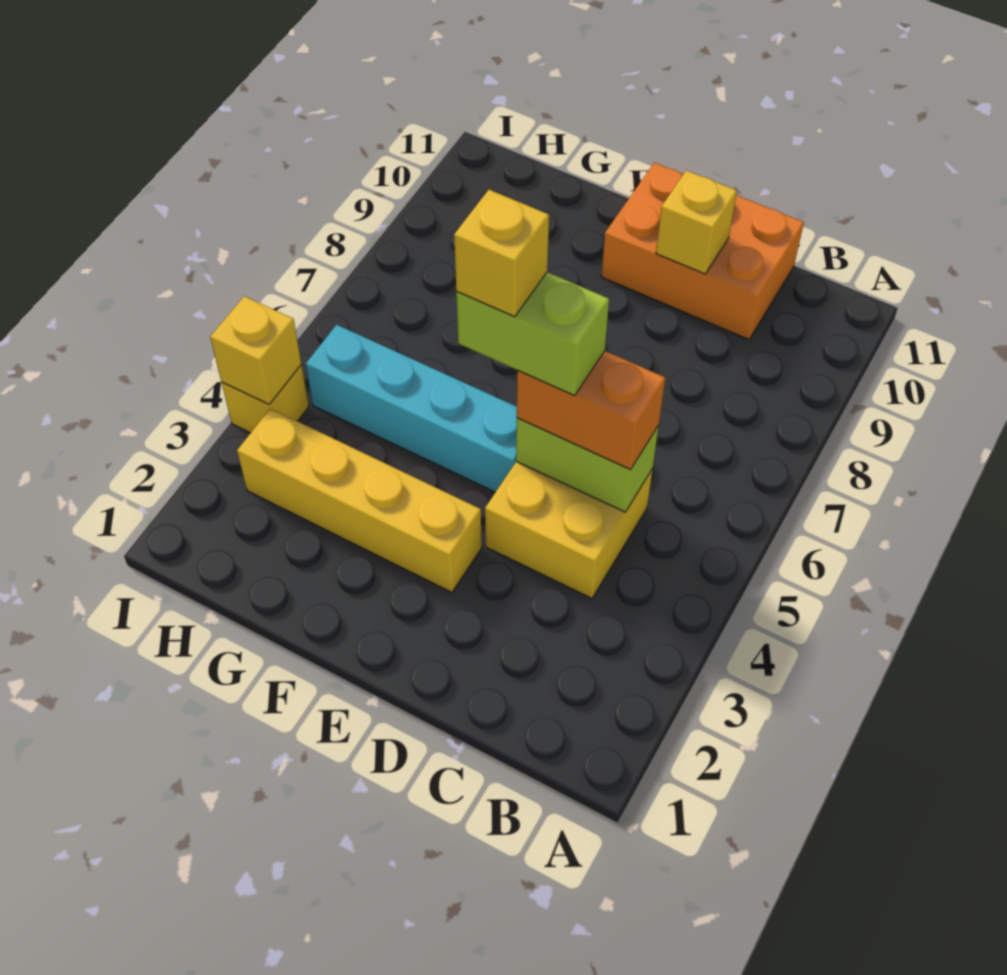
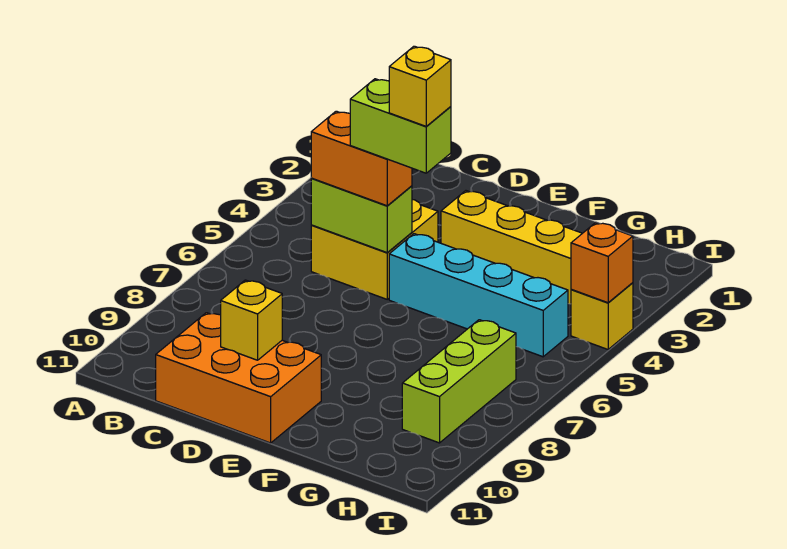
none -> lime 1x3 brick [402,320,516,443]
yellow 1x1 brick [210,296,301,404] -> orange 1x1 brick [571,223,633,303]

